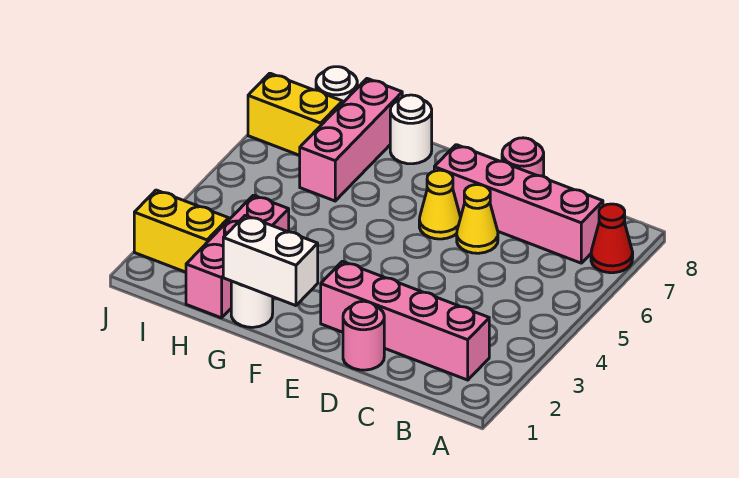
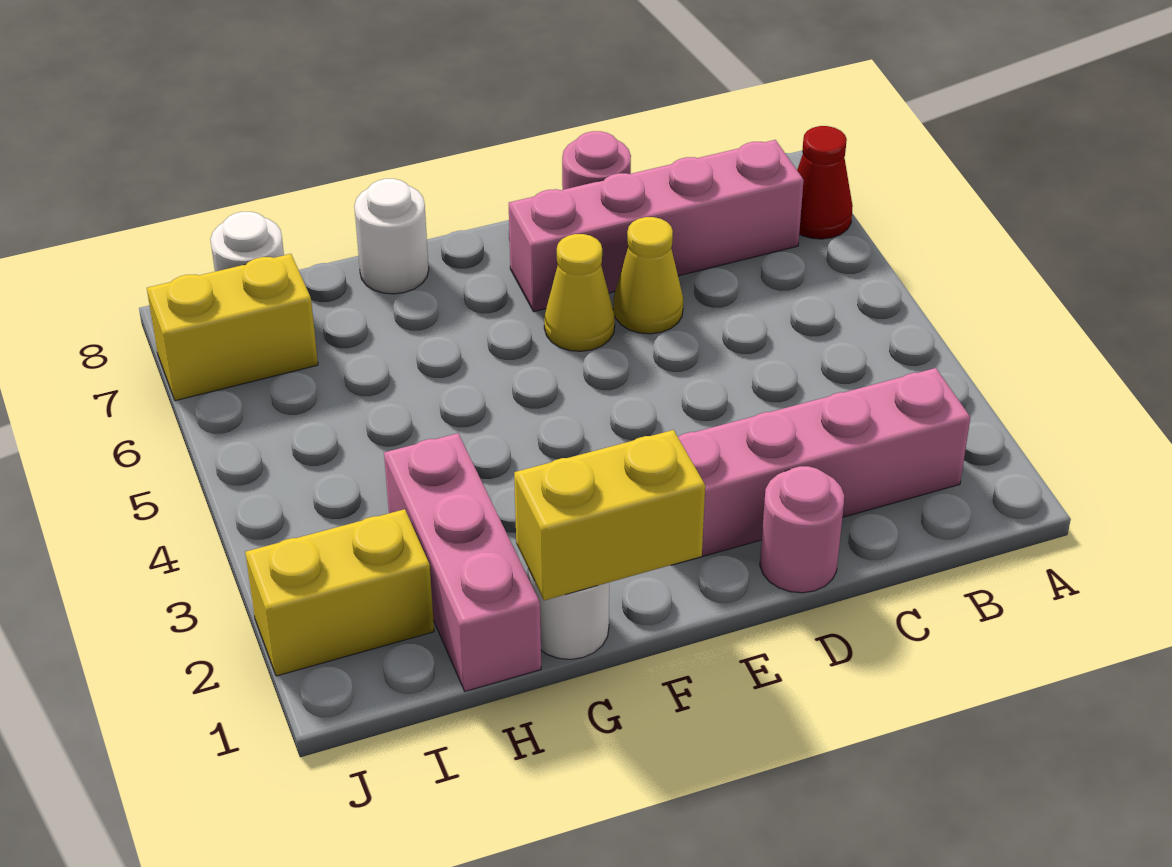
white 1x2 brick [223,216,318,306] -> yellow 1x2 brick [514,430,705,600]
pink 1x3 brick [300,79,402,201] -> none

